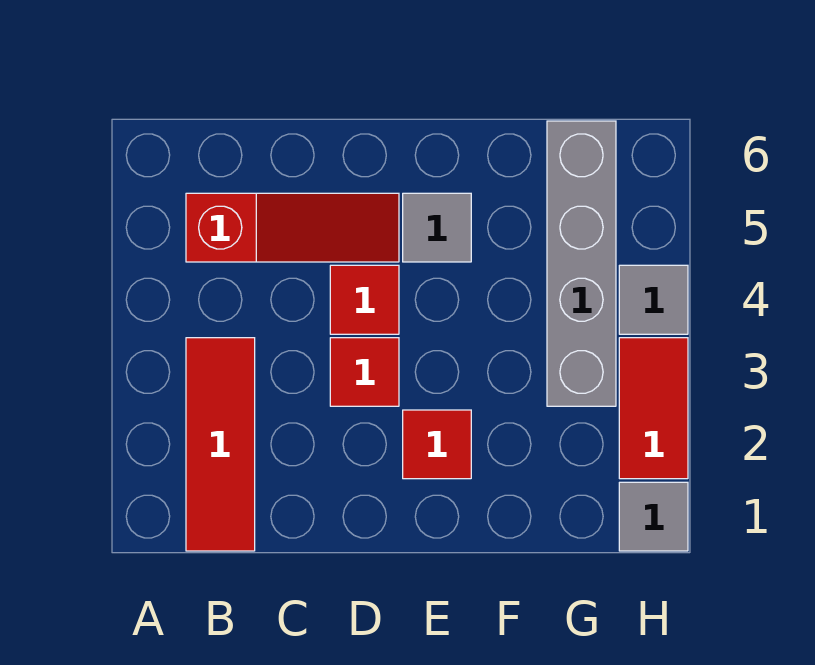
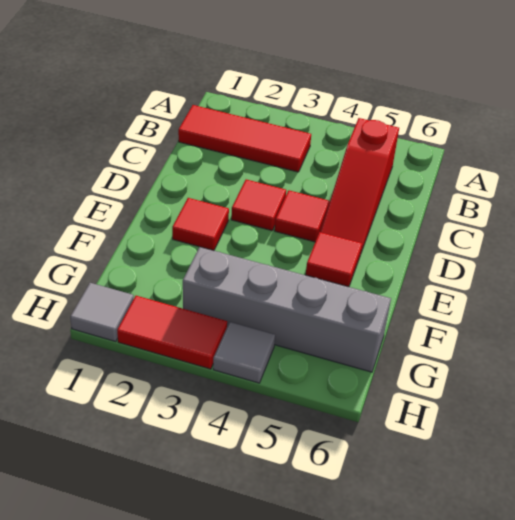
grey 1x1 tile [403,193,471,262] -> red 1x1 tile [306,232,362,287]

